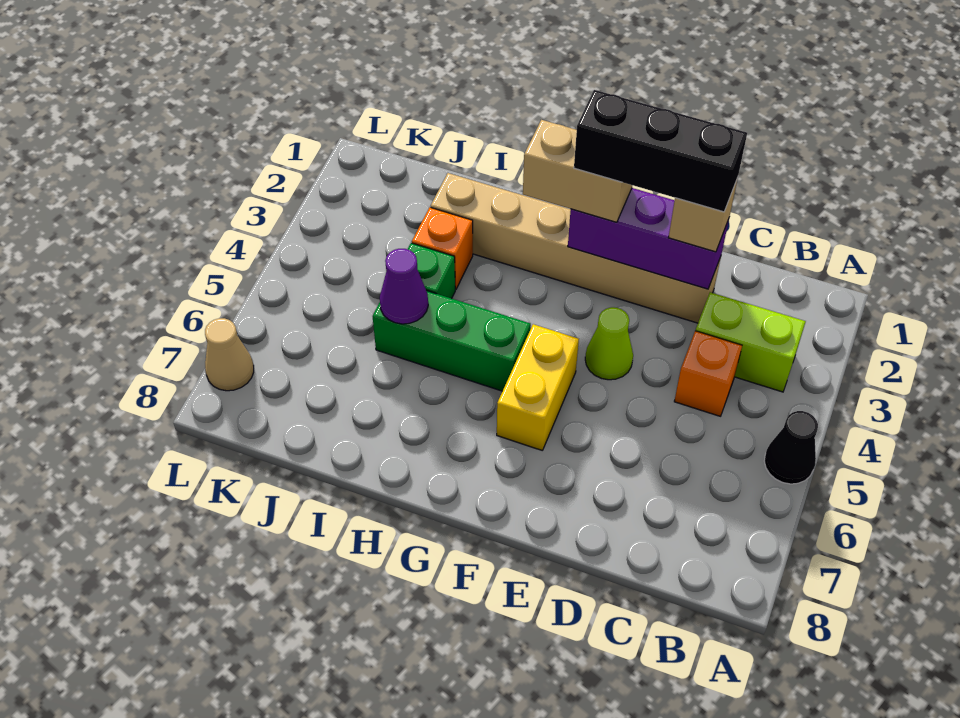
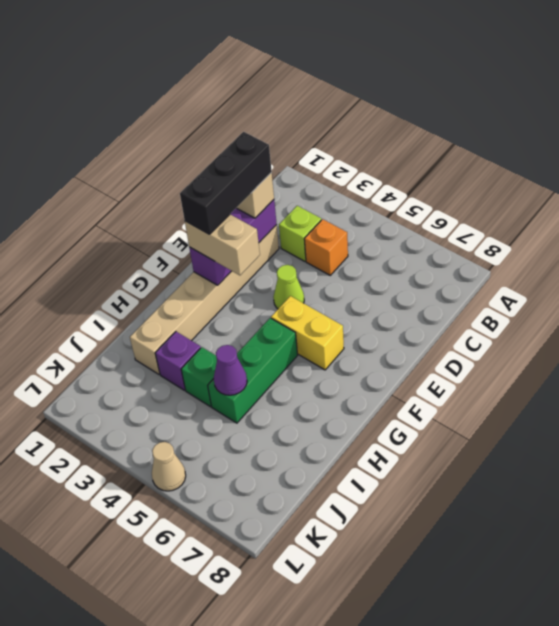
black 1x1 cone [764,411,818,484] -> none
lime 1x2 brick [696,292,806,392] -> lime 1x1 brick [279,206,321,261]
tan 1x2 brick [523,120,632,222] -> tan 1x2 brick turned to [185,215,260,275]
orange 1x1 brick [412,207,473,289] -> purple 1x1 brick [155,332,201,390]
tan 1x1 cone [205,318,254,391] -> tan 1x1 cone moved to [152,442,186,491]

